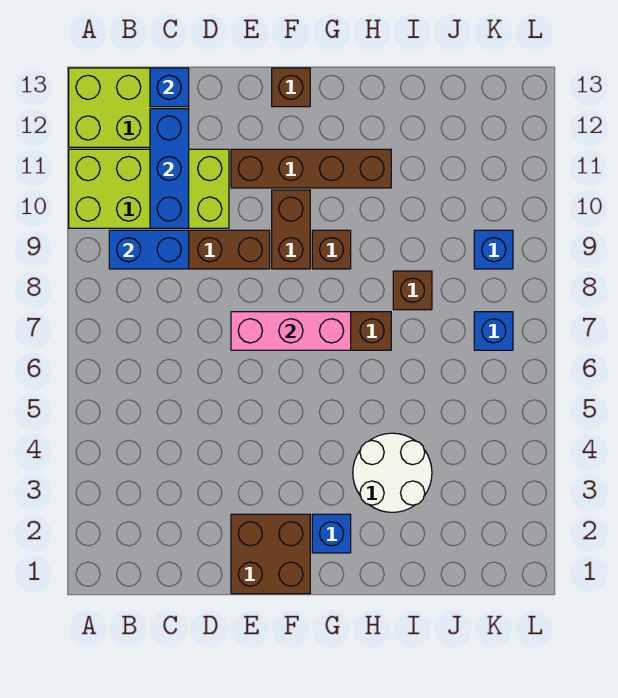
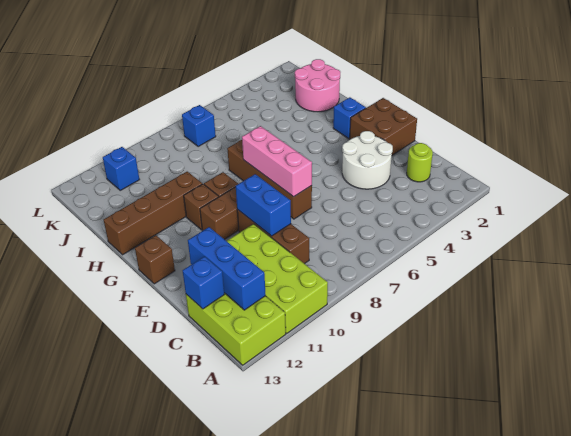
blue 1x2 brick [109,230,189,269] -> blue 1x2 brick moved to [236,174,291,236]
none -> lime 1x1 round brick [407,143,433,182]
blue 1x3 brick [150,109,189,228] -> blue 1x3 brick turned to [188,227,266,310]
brown 1x4 brick [231,149,391,188] -> brown 1x4 brick turned to [104,172,202,255]
white 2x2 round brick [353,433,432,512] -> white 2x2 round brick moved to [342,131,393,189]
none -> pink 2x2 round brick [295,59,340,112]
brown 1x1 brick [393,271,432,310] -> brown 1x1 brick moved to [184,184,219,230]
blue 1x1 brick [474,230,513,269] -> blue 1x1 brick moved to [103,147,140,190]

